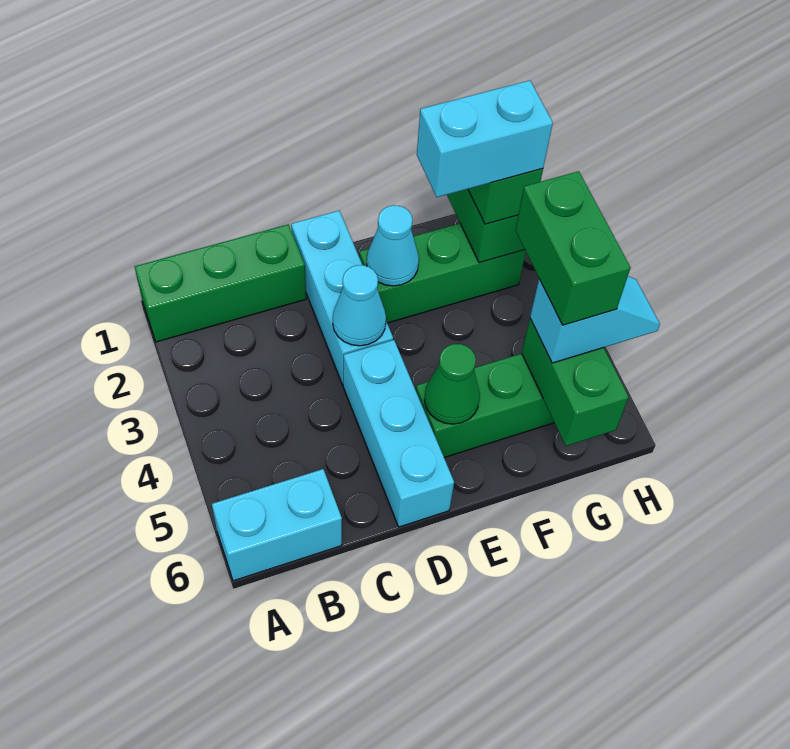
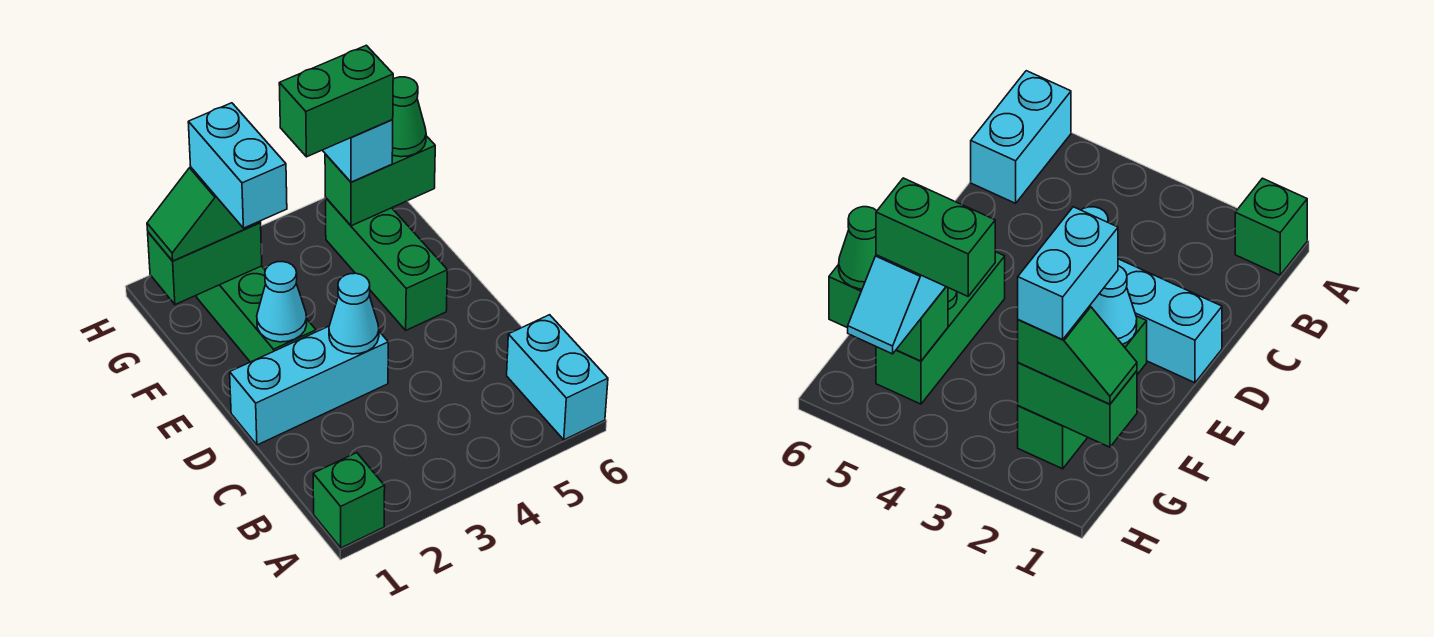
green 1x3 brick [134,224,306,342] -> green 1x1 brick [313,453,385,548]
cyan 1x3 brick [343,340,454,527] -> none
green 1x1 cone [424,344,480,424] -> green 1x1 cone moved to [392,77,426,157]

